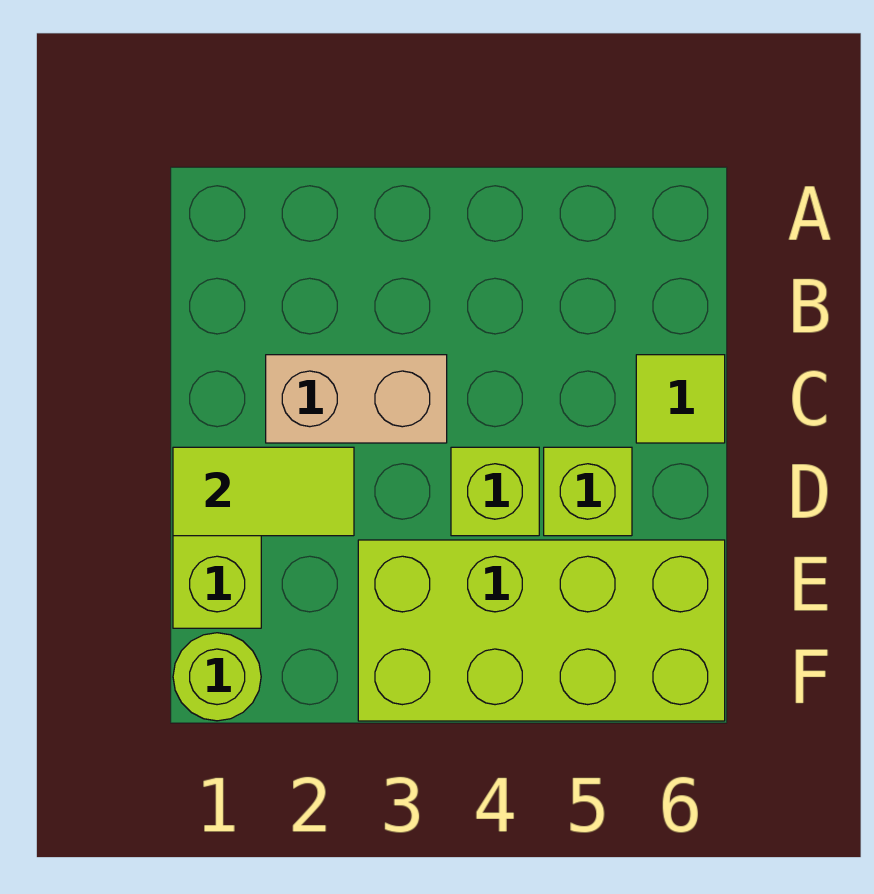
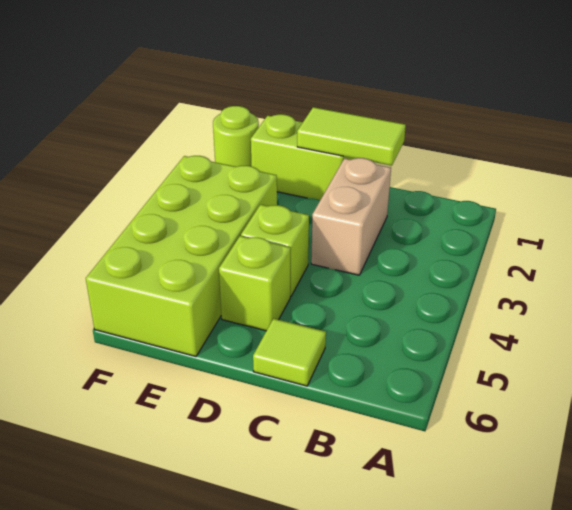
lime 1x2 tile [173,447,354,536] -> lime 1x2 tile turned to [297,107,406,166]

